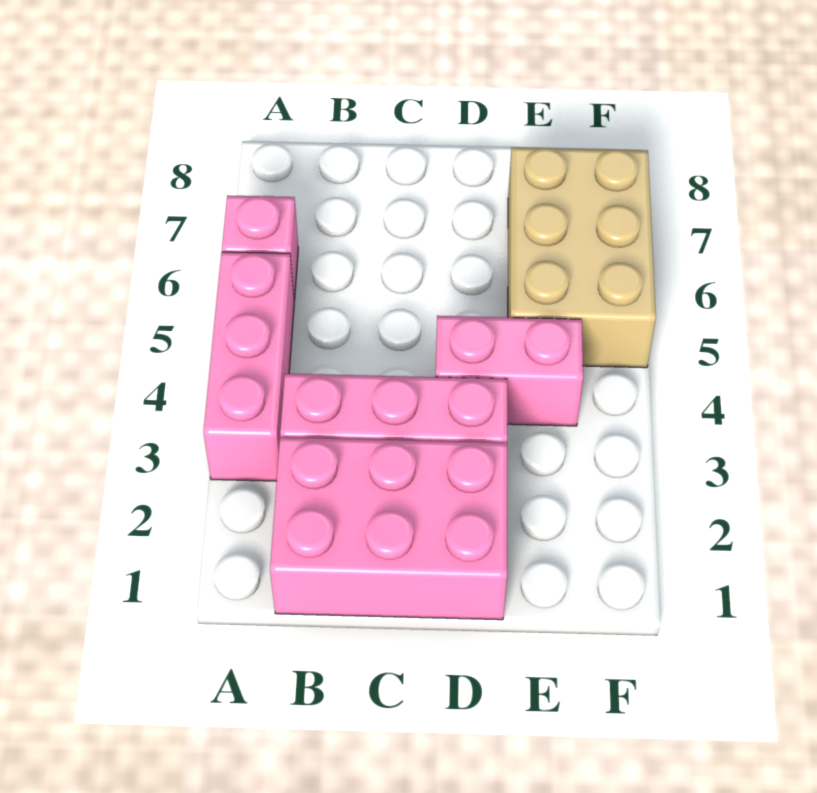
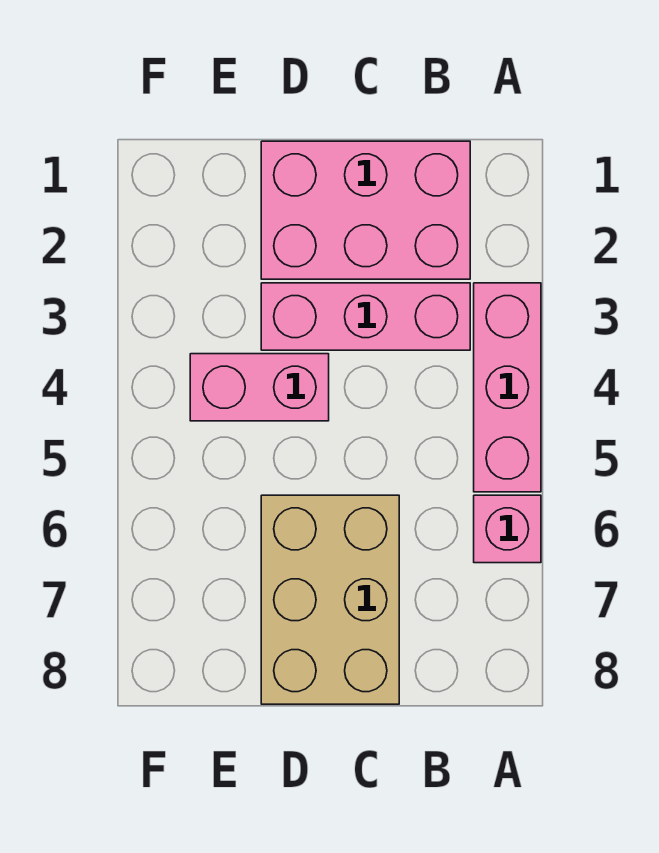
tan 2x3 brick [508,147,656,368] -> tan 2x3 brick moved to [261,495,399,704]

